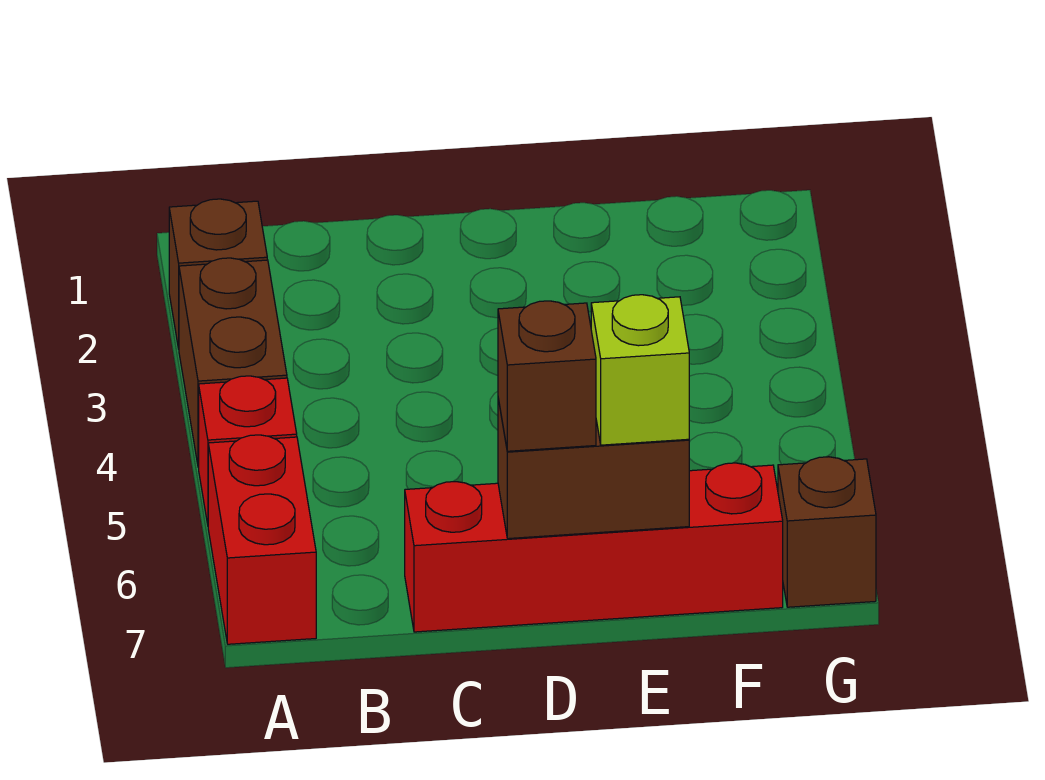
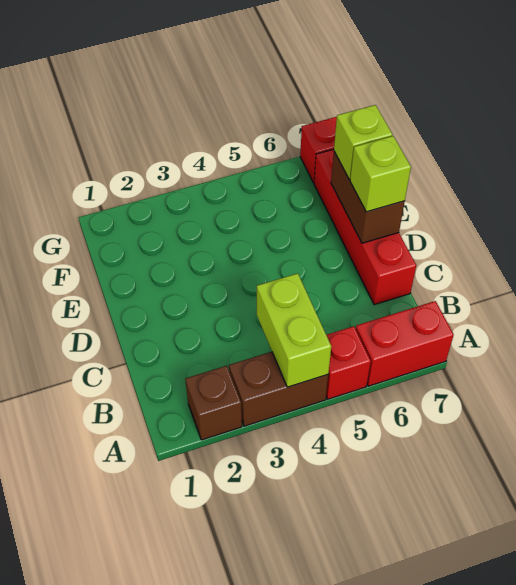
none -> lime 1x2 brick [257,273,331,387]
brown 1x1 brick [498,301,596,451] -> lime 1x1 brick [350,136,411,212]
brown 1x1 brick [778,457,876,607] -> red 1x1 brick [300,117,337,183]

